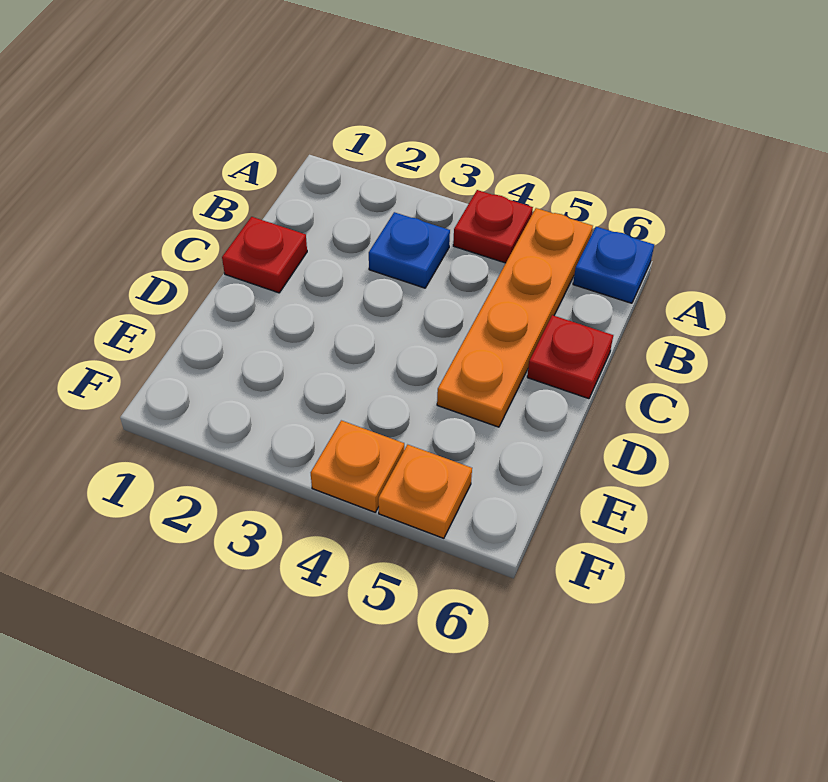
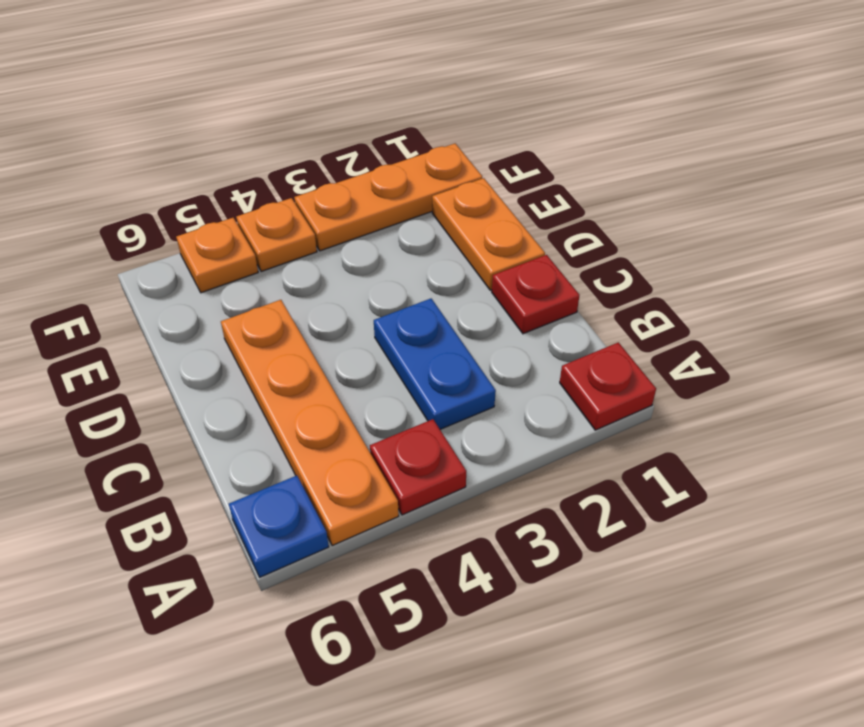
blue 1x1 plate [369,212,450,288] -> blue 1x2 plate [374,299,496,429]
red 1x1 plate [527,315,613,399] -> red 1x1 plate moved to [560,342,656,430]
none -> orange 1x2 plate [432,178,545,290]
none -> orange 1x3 plate [294,143,482,251]

